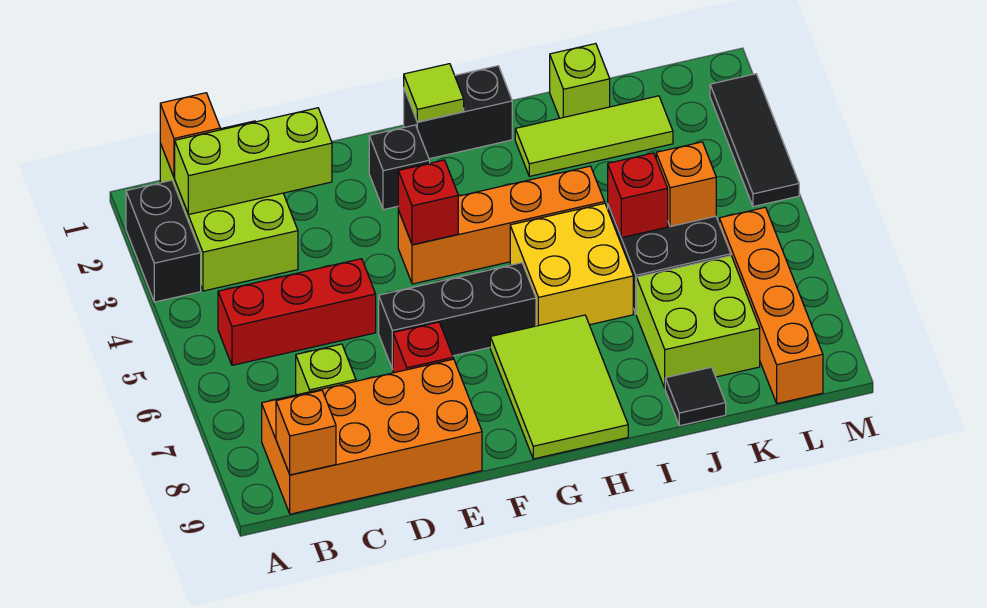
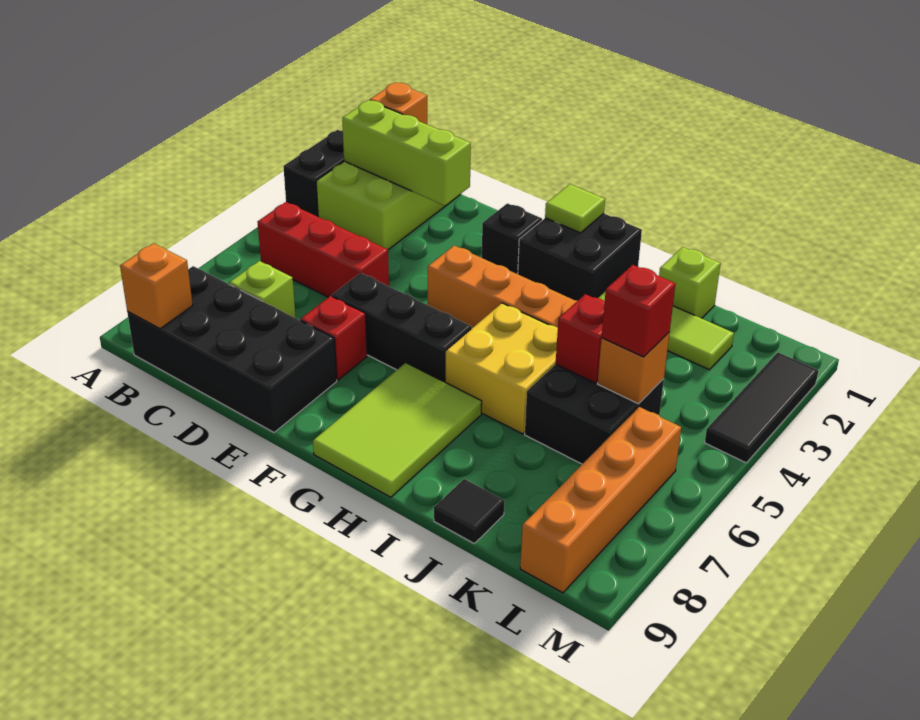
orange 2x4 brick [262,359,482,514] -> black 2x4 brick [127,266,337,432]
red 1x1 brick [398,160,458,245] -> red 1x1 brick moved to [602,265,675,357]
black 1x2 brick [404,66,512,159] -> black 2x2 brick [518,214,642,301]
lime 2x2 brick [636,256,760,388] -> none

